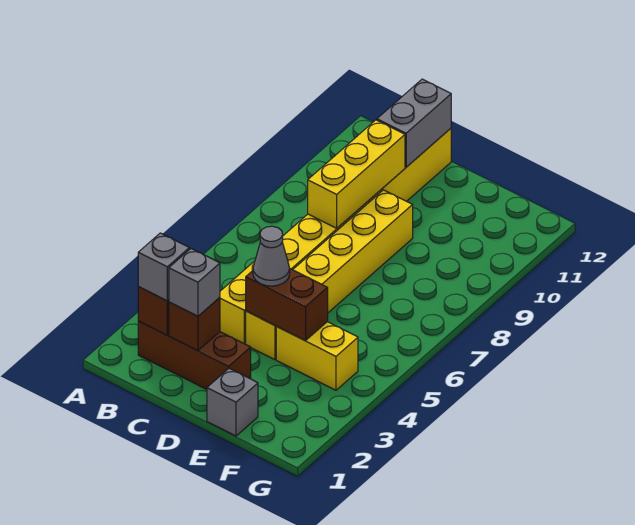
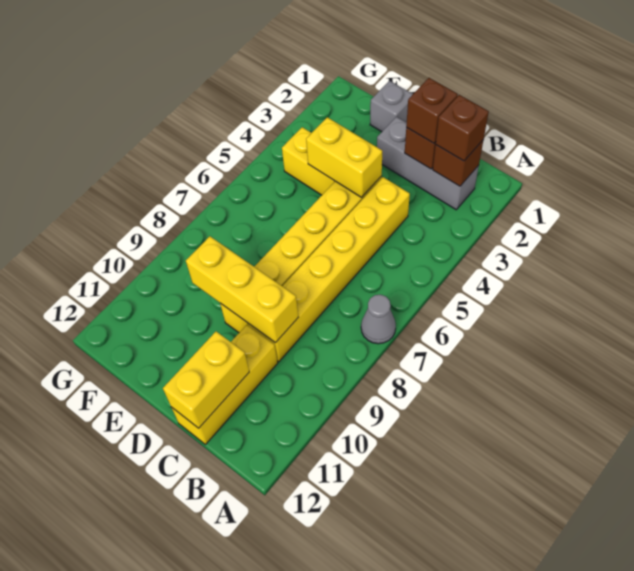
brown 1x3 brick [138,321,251,389] -> grey 1x3 brick [377,117,479,210]
grey 1x1 brick [138,233,189,301] -> brown 1x1 brick [436,95,489,161]
grey 1x1 brick [169,249,220,316] -> brown 1x1 brick [406,78,458,143]
yellow 1x3 brick [308,120,405,228] -> yellow 1x3 brick turned to [186,236,298,343]
grey 1x2 brick [377,79,451,167] -> yellow 1x2 brick [163,332,249,428]
brown 1x2 brick [246,269,328,341] -> yellow 1x2 brick [306,117,382,198]
grey 1x1 cone [253,226,290,286] -> grey 1x1 cone moved to [361,295,396,344]

